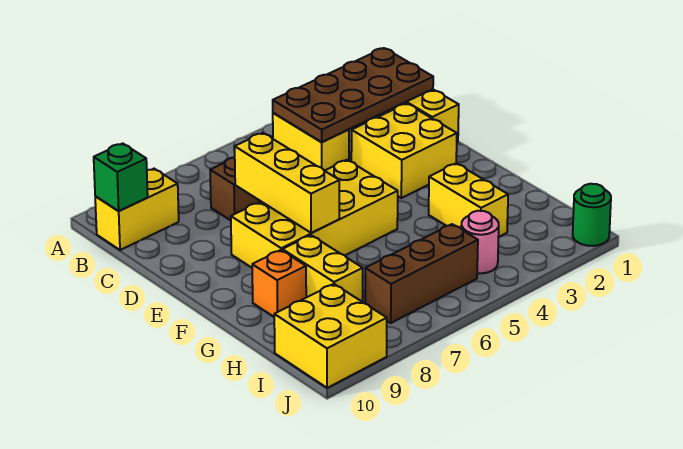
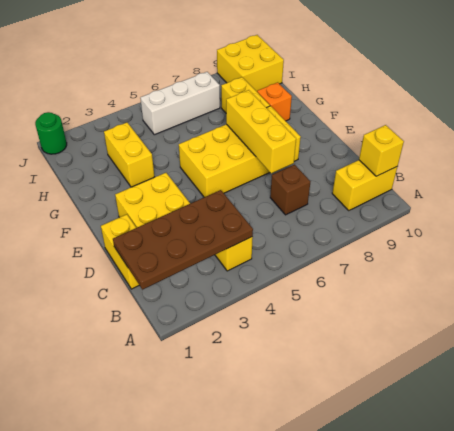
green 1x1 brick [94,143,148,211] -> yellow 1x1 brick [359,125,404,176]
pink 1x1 round brick [461,211,499,273] -> none
brown 1x3 brick [365,224,478,323] -> white 1x3 brick [140,72,220,135]

